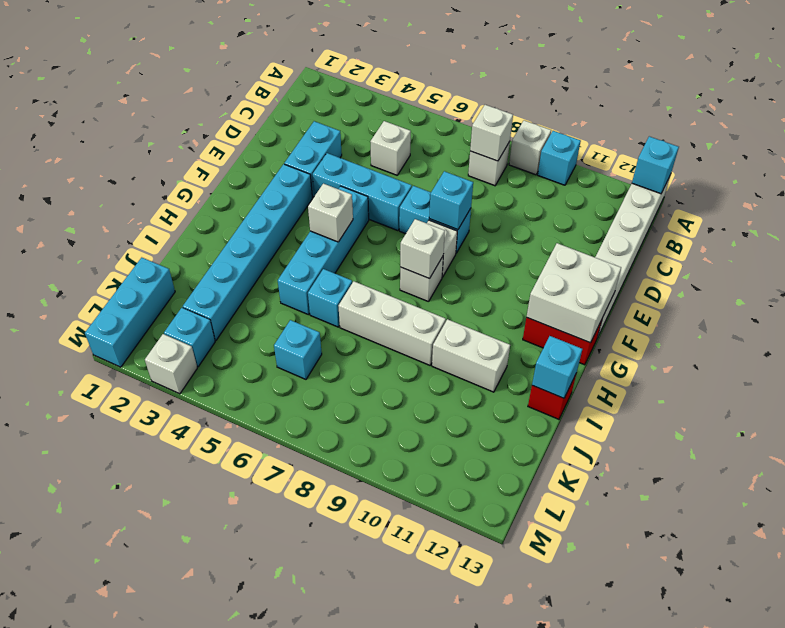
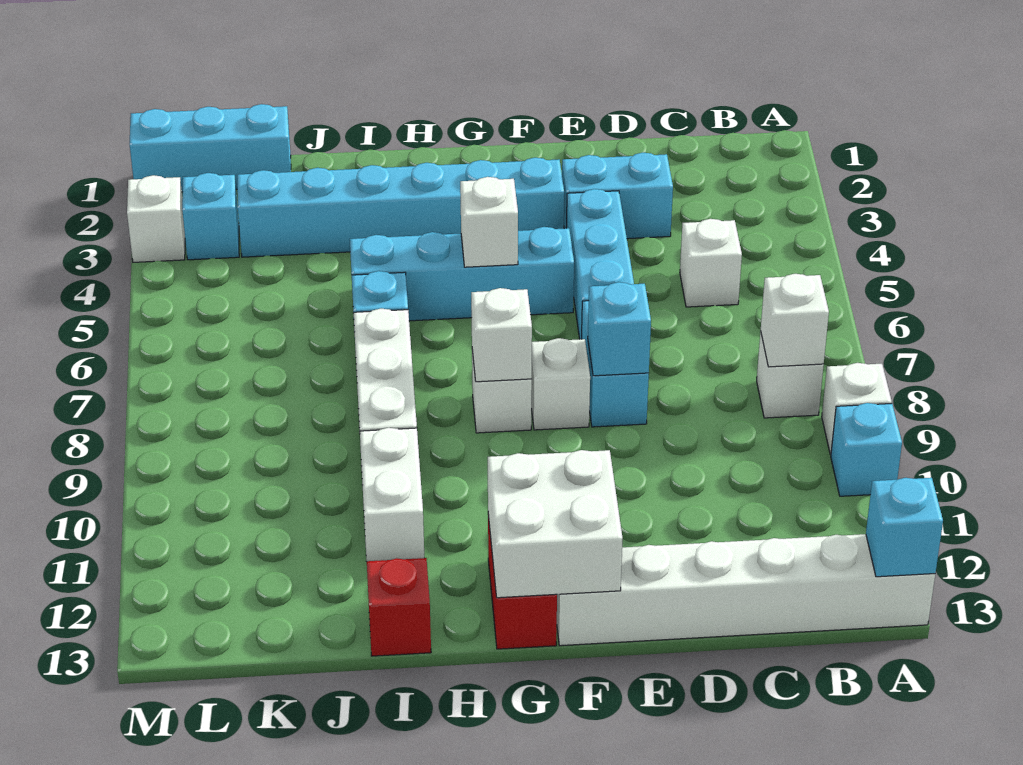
cyan 1x1 brick [532,336,582,398] -> none
cyan 1x1 brick [274,320,322,379] -> none

